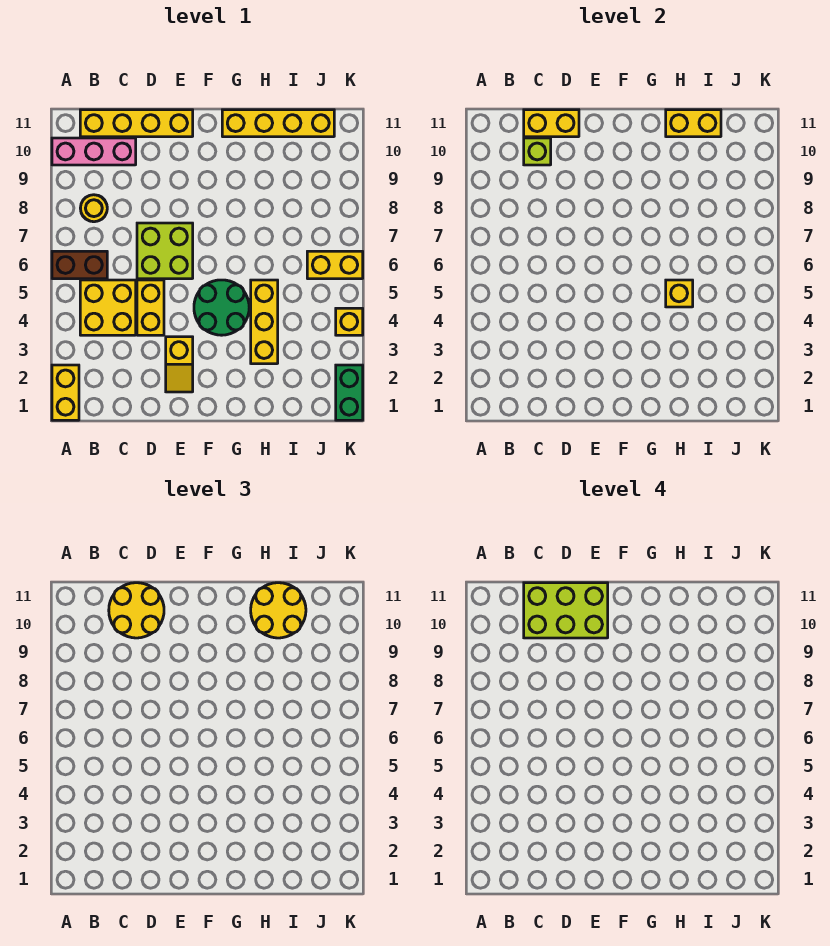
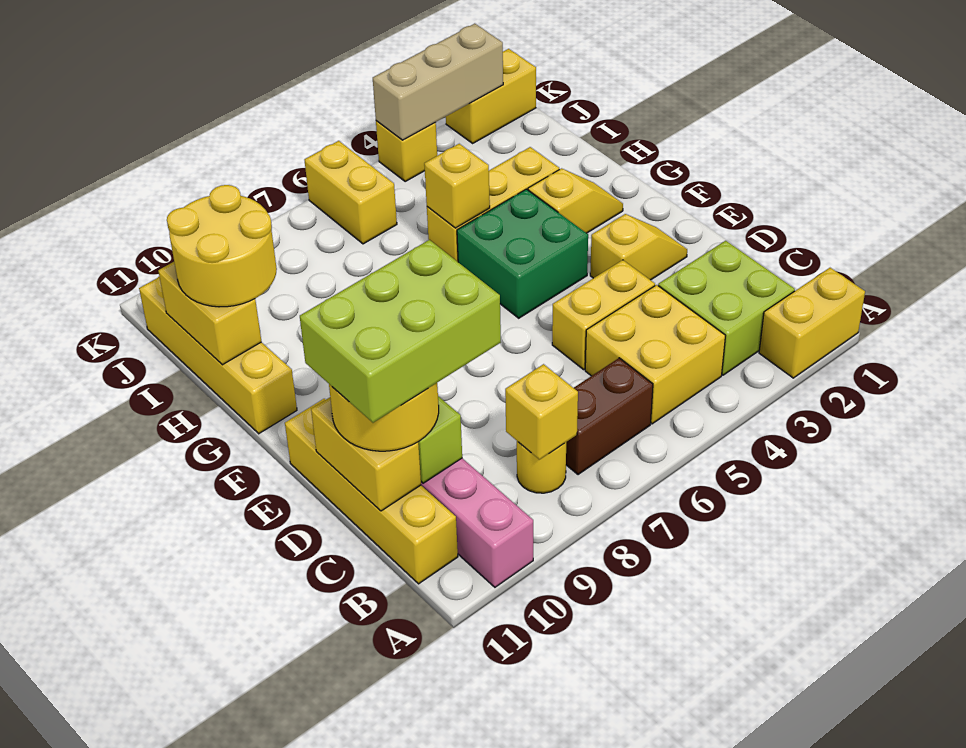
brown 1x2 brick [52,251,107,279] -> brown 1x2 brick turned to [566,358,653,475]
none -> yellow 1x1 brick [505,364,578,460]
lime 2x3 brick [524,583,608,638] -> lime 2x3 brick turned to [300,240,501,423]
lime 2x2 brick [137,223,193,279] -> lime 2x2 brick moved to [658,241,795,375]
green 2x2 round brick [194,280,249,335] -> green 2x2 brick [457,189,588,318]
none -> yellow 1x2 slope [528,168,623,233]
green 1x2 brick [336,365,363,420] -> yellow 1x2 brick [446,49,536,143]
none -> tan 1x3 brick [373,24,503,140]

